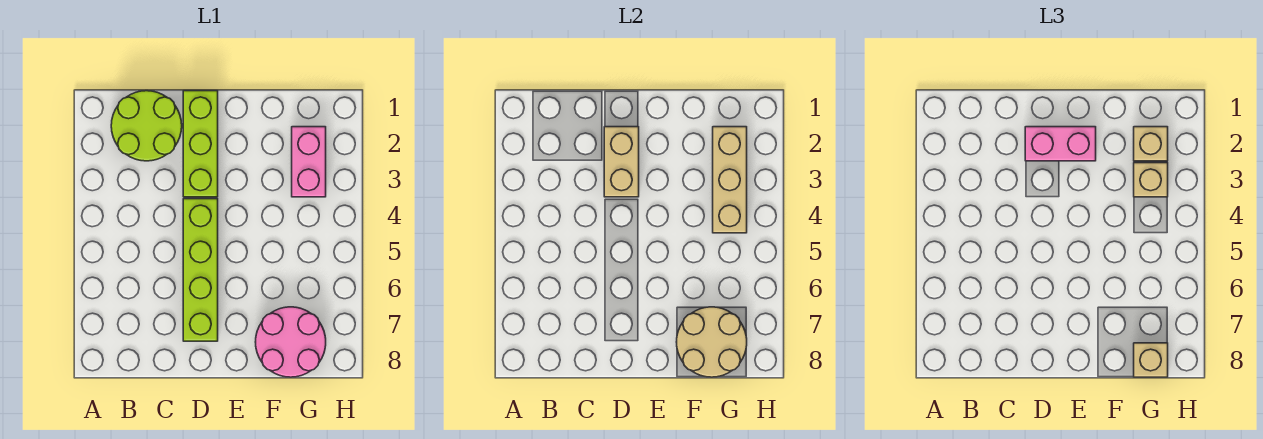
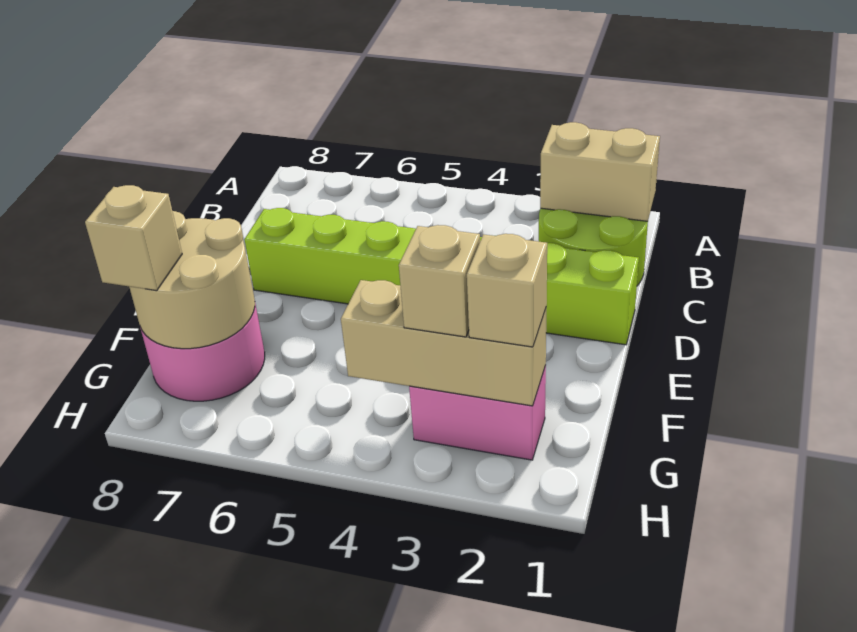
tan 1x2 brick [604,127,639,197] -> tan 1x2 brick moved to [540,122,660,221]
pink 1x2 brick [1025,127,1096,161] -> none

